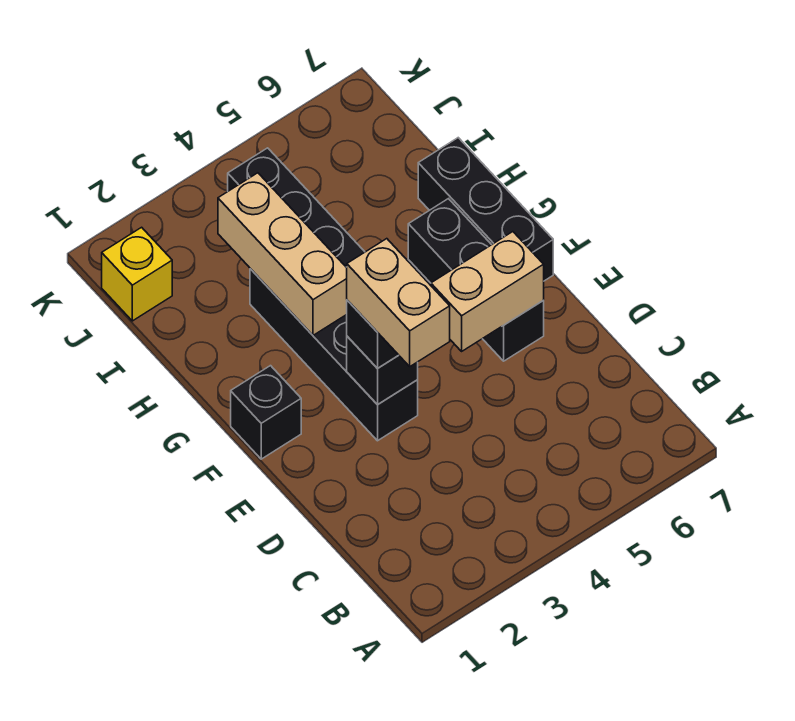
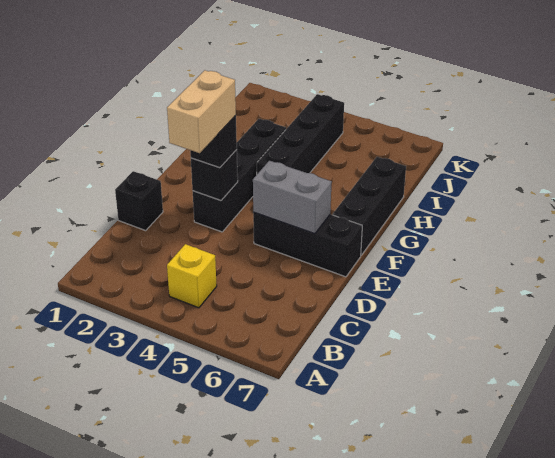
tan 1x2 brick [431,232,544,351] -> grey 1x2 brick [253,161,332,234]
black 1x3 brick [408,199,544,361] -> black 1x3 brick turned to [253,212,362,277]
black 1x1 brick [231,366,301,459] -> black 1x1 brick moved to [115,171,163,230]
tan 1x3 brick [218,173,347,335] -> none
yellow 1x1 brick [102,227,172,321] -> yellow 1x1 brick moved to [167,244,217,308]

